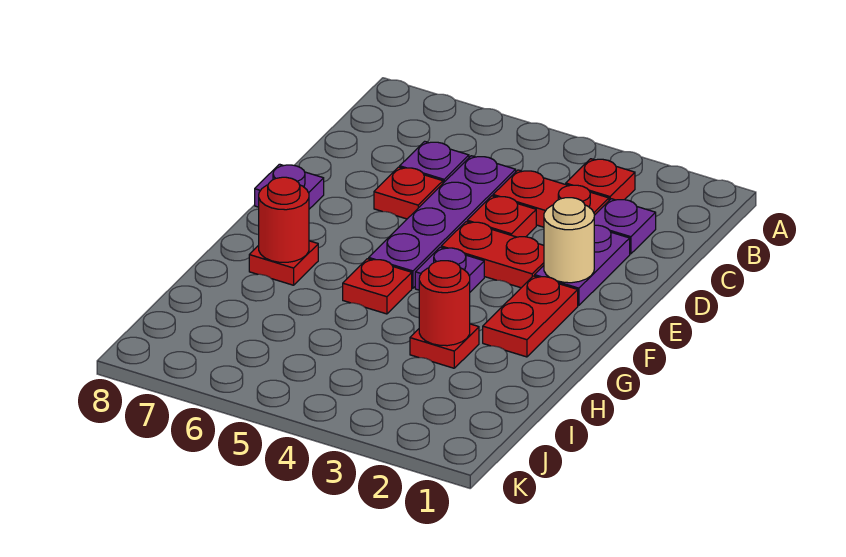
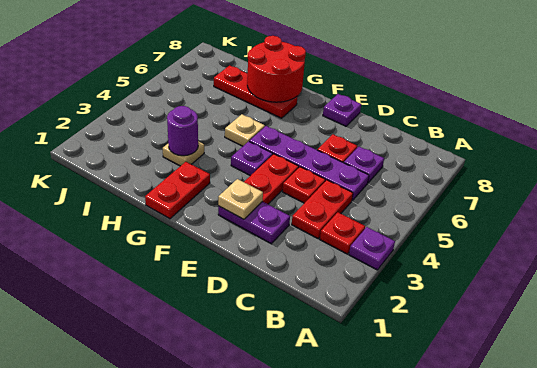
purple 1x1 plate [594,199,656,254] -> purple 1x1 plate moved to [349,227,395,270]
tan 1x1 round brick [544,198,594,283] -> tan 1x1 plate [218,179,263,219]
red 1x2 plate [483,276,578,357] -> red 1x2 plate turned to [145,162,210,219]
red 1x1 plate [343,259,412,314] -> tan 1x1 plate [225,114,265,146]
red 1x1 plate [249,241,318,285] -> red 1x3 plate [214,65,297,118]
red 1x1 round brick [259,177,309,262] -> red 2x2 round brick [247,36,306,102]
red 1x1 plate [410,324,479,368] -> tan 1x1 plate [162,141,204,166]
red 1x1 round brick [419,261,470,346] -> purple 1x1 round brick [167,106,198,156]

